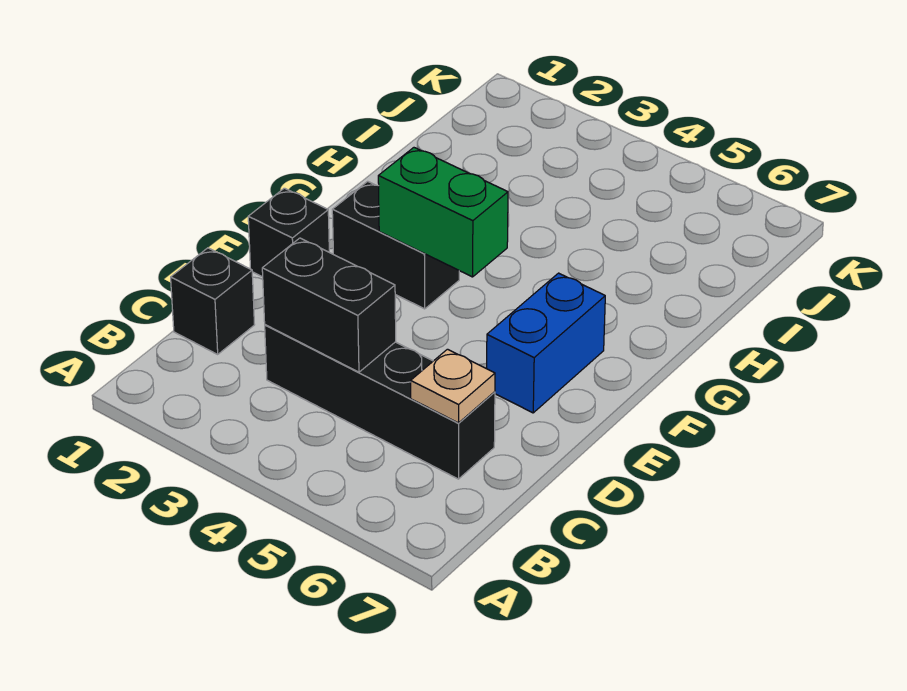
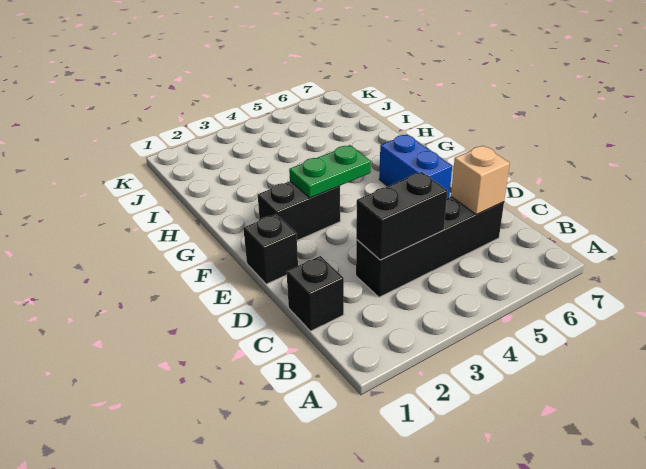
tan 1x1 plate [411,349,495,423] -> tan 1x1 brick [451,146,510,215]
green 1x2 brick [378,148,508,277] -> green 1x2 plate [289,145,371,198]

